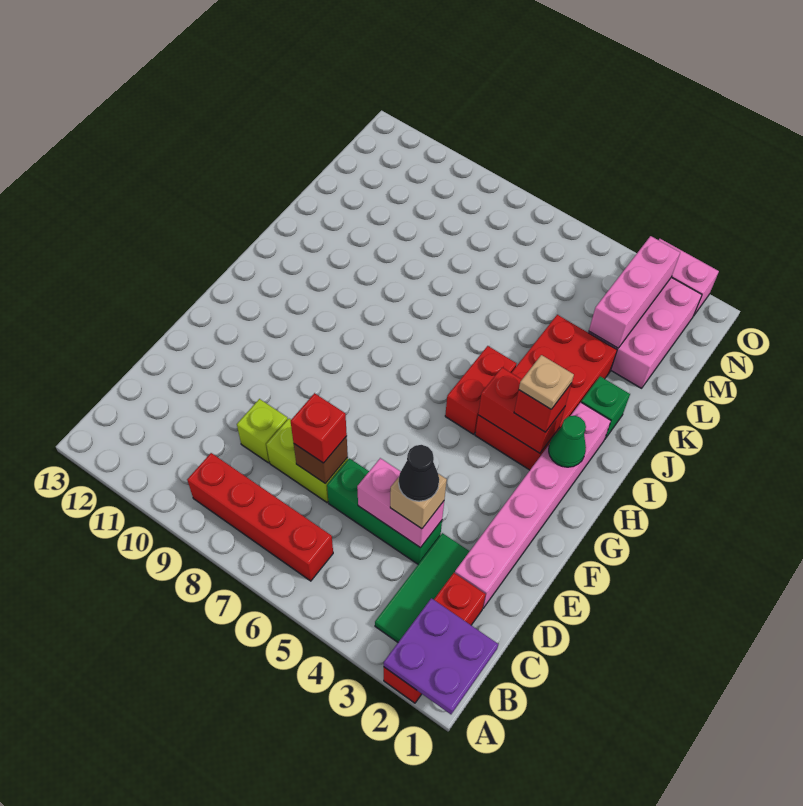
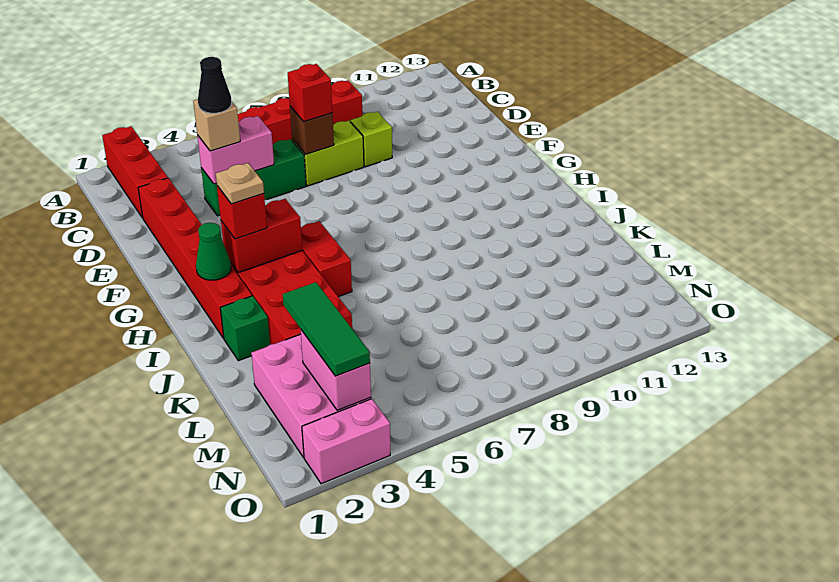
purple 2x2 plate [384,598,498,714] -> none
green 1x3 tile [375,533,470,642] -> green 1x3 tile moved to [283,282,370,376]
pink 1x6 brick [455,402,611,608] -> red 1x6 brick [138,178,252,338]
pink 1x3 brick [589,236,680,348] -> pink 1x2 brick [301,330,371,410]

